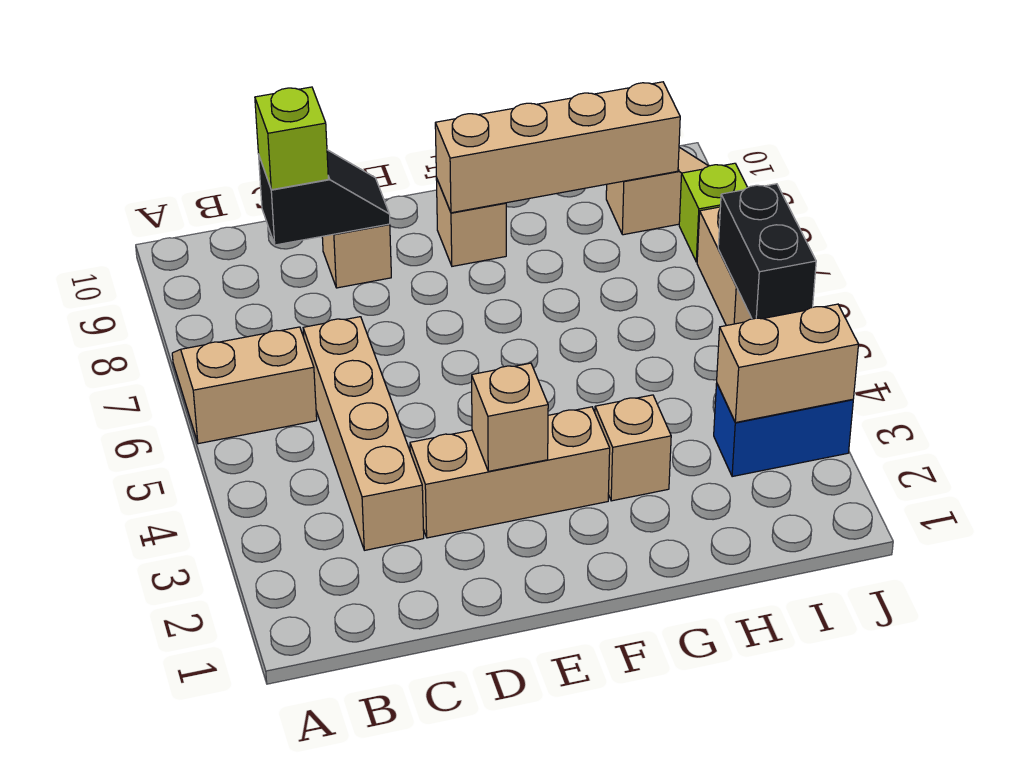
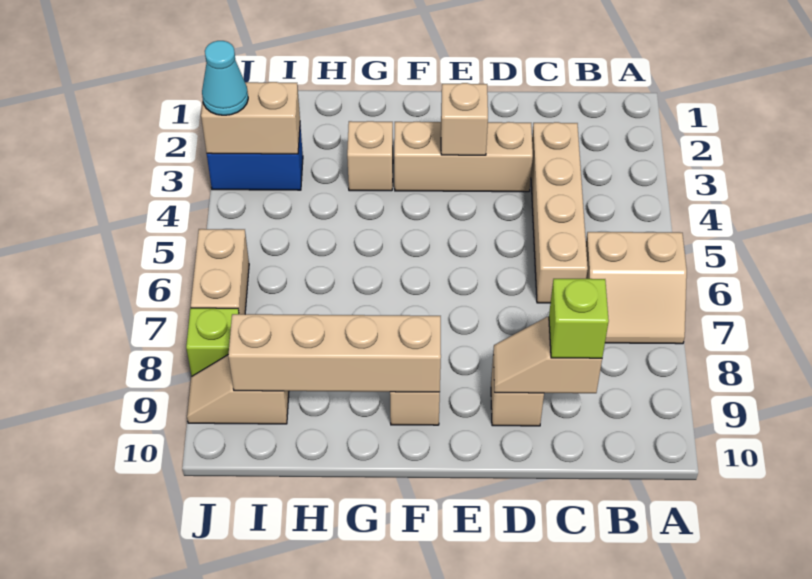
black 1x2 slope [259,150,390,245] -> tan 1x2 slope [493,317,602,393]
none -> cyan 1x1 cone [202,41,248,115]
black 1x2 brick [718,184,816,319] -> none

